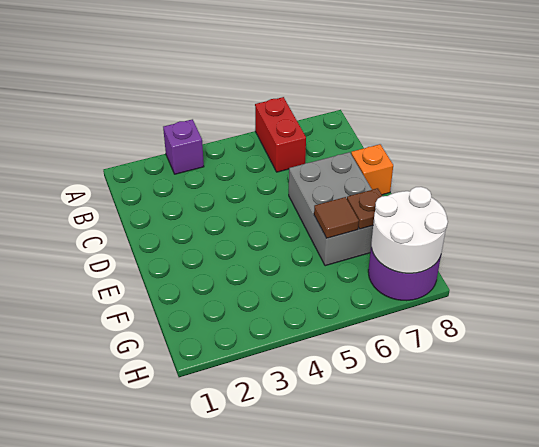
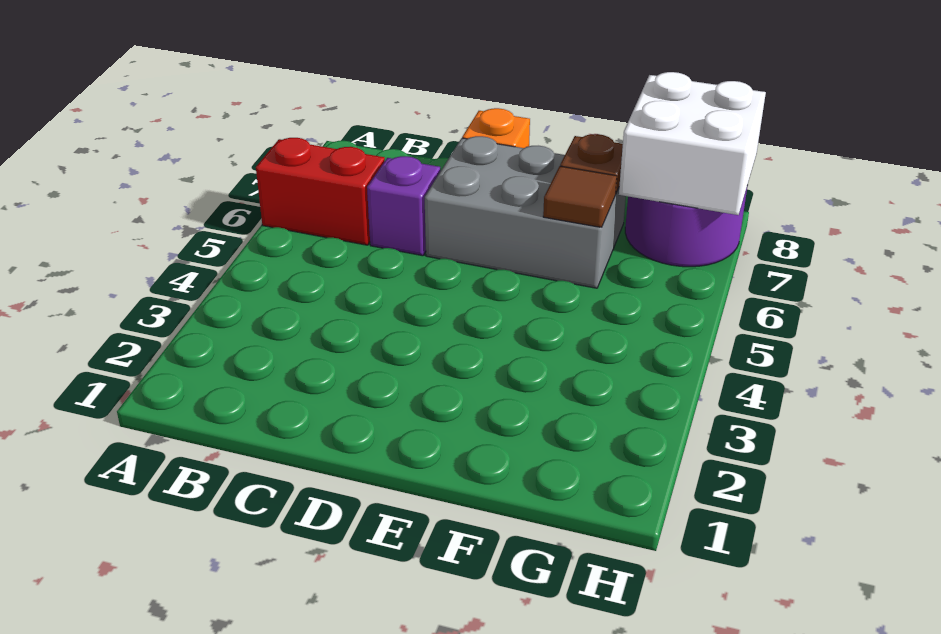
purple 1x1 brick [163,119,204,174] -> purple 1x1 brick moved to [367,156,441,256]
white 2x2 round brick [371,187,448,273] -> white 2x2 brick [619,72,766,215]

